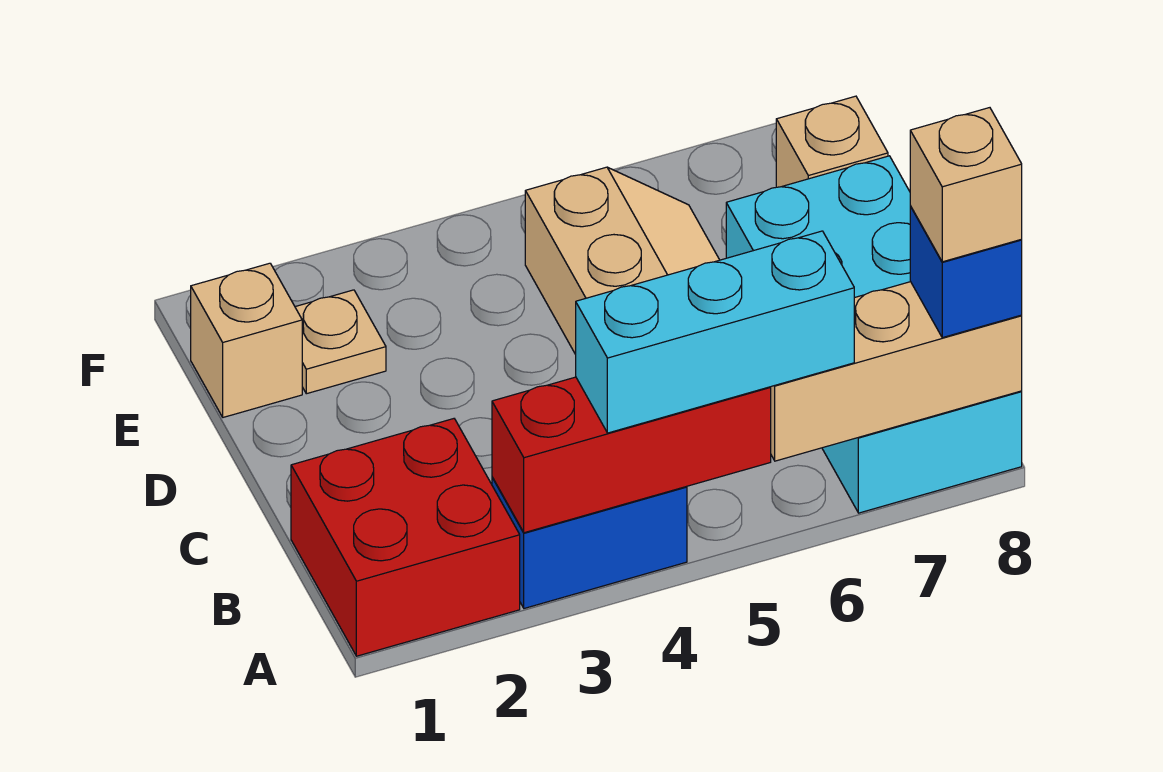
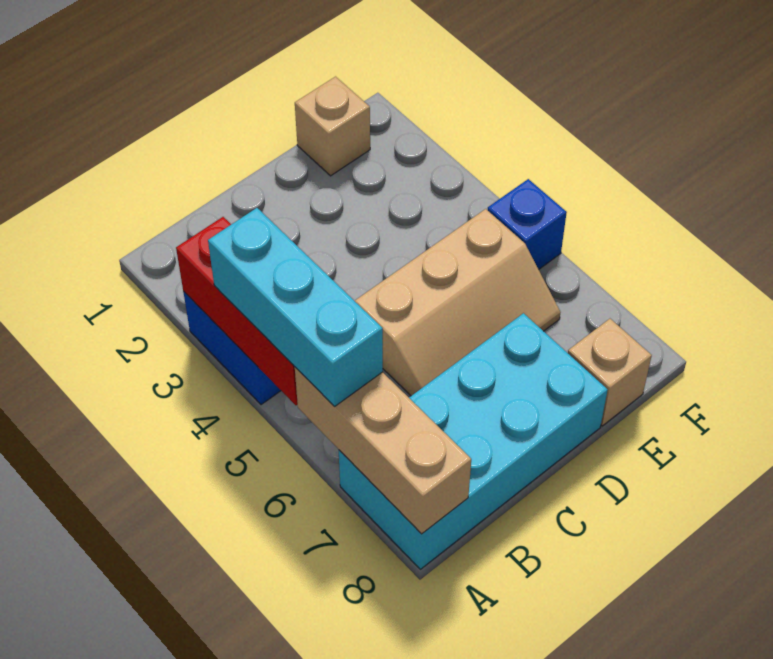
red 2x2 brick [291,419,520,656] -> none
blue 1x1 brick [910,206,1022,338] -> blue 1x1 brick moved to [488,179,567,269]
tan 1x1 brick [910,108,1022,262] -> none
tan 1x1 plate [295,290,386,394] -> none

